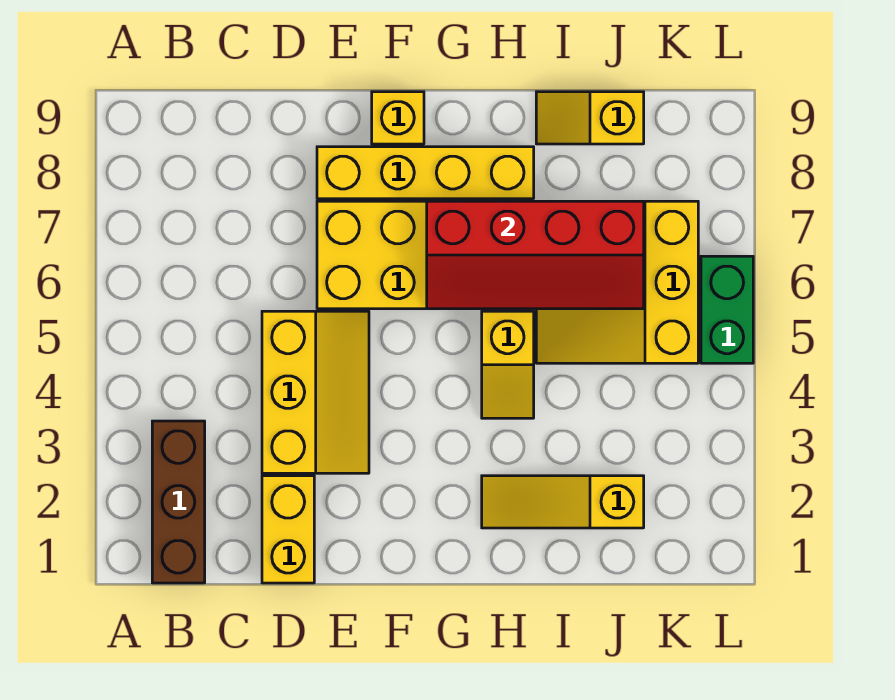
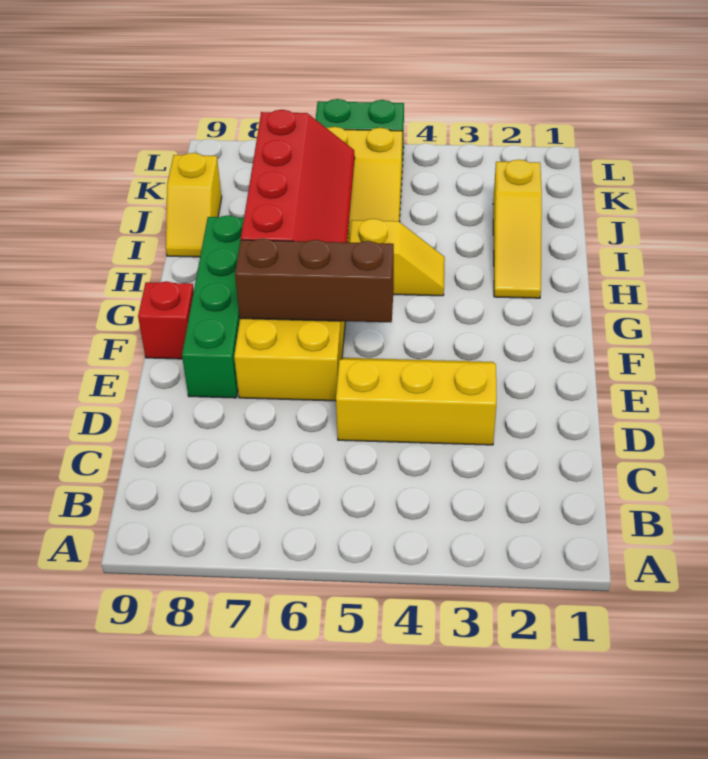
brown 1x3 brick [152,421,205,583] -> brown 1x3 brick moved to [235,239,394,322]
yellow 1x2 brick [262,476,314,583] -> none
yellow 1x4 brick [317,147,534,199] -> green 1x4 brick [182,215,244,398]
yellow 1x1 brick [372,92,424,144] -> red 1x1 brick [138,281,194,359]

